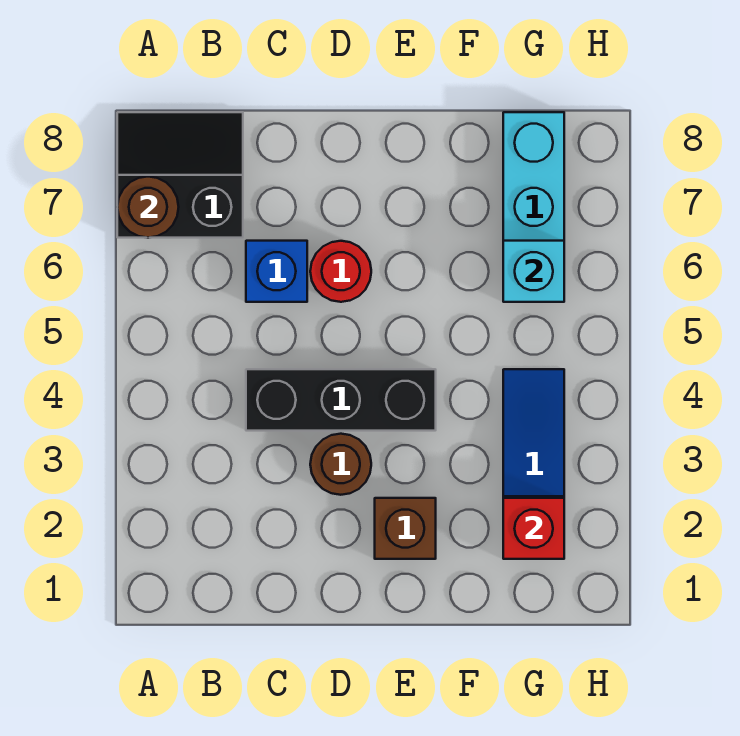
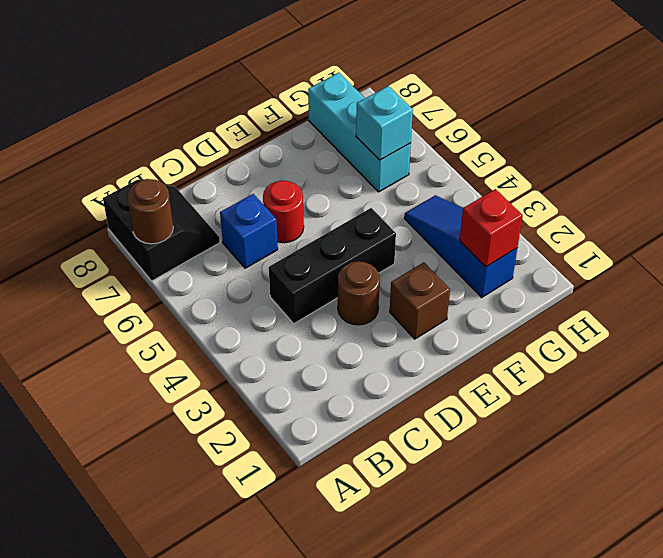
black 2x2 slope [117,112,243,238] -> black 2x2 slope turned to [103,180,220,281]

